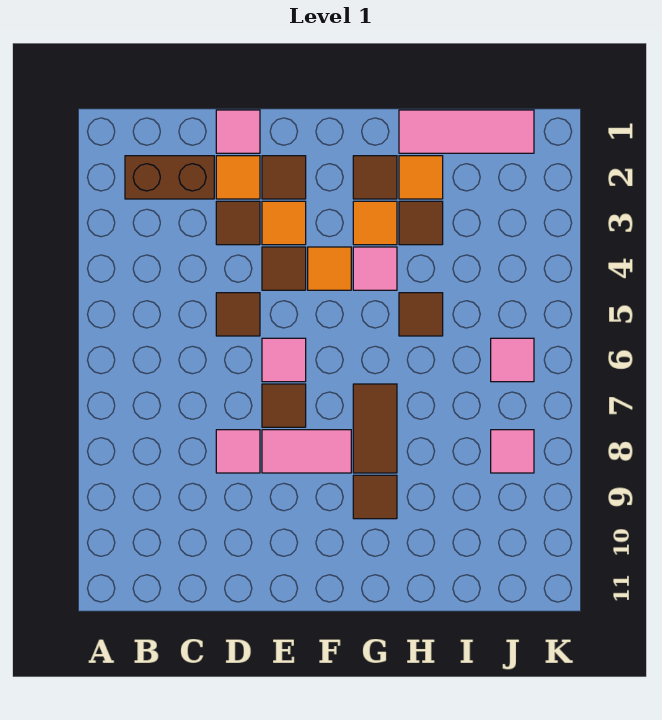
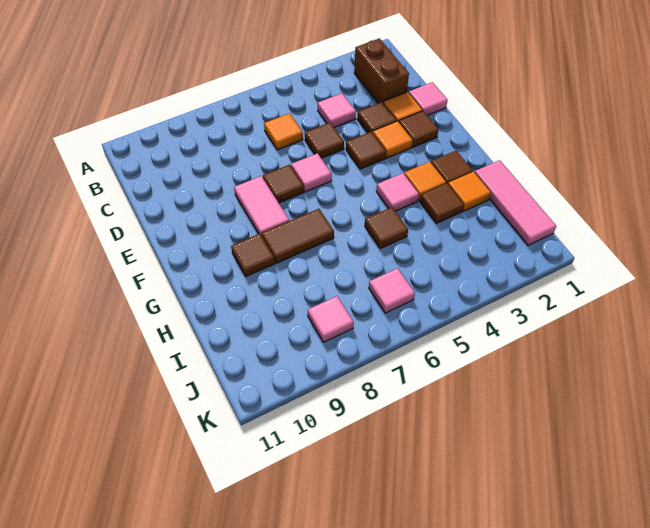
pink 1x1 tile [216,430,260,473] -> pink 1x1 tile moved to [317,93,356,127]
orange 1x1 tile [308,247,351,290] -> orange 1x1 tile moved to [264,113,303,150]

